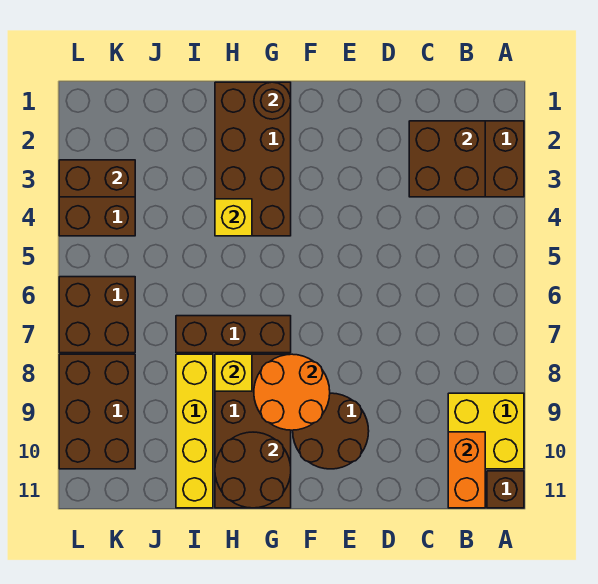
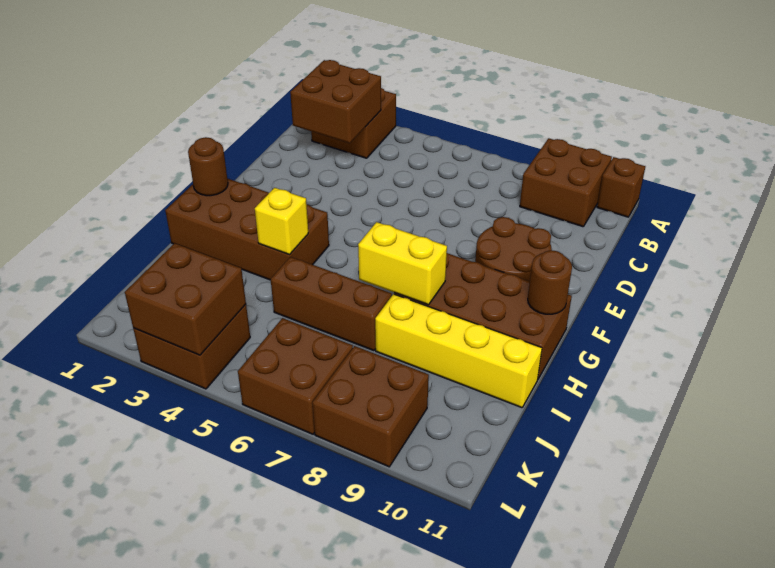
yellow 2x2 brick [448,393,524,469] -> brown 2x2 brick [520,138,612,227]
orange 1x2 brick [448,432,485,508] -> none
orange 2x2 round brick [254,354,330,430] -> none
brown 1x3 brick [176,316,291,353] -> brown 1x3 brick turned to [271,257,392,351]
brown 2x2 round brick [215,432,291,508] -> brown 1x1 round brick [528,250,572,314]
yellow 1x1 brick [215,354,252,391] -> yellow 1x2 brick [358,222,447,305]
brown 1x2 brick [59,160,135,197] -> brown 2x2 brick [125,243,246,355]
brown 2x3 brick [59,354,135,469] -> brown 2x2 brick [312,346,429,467]

